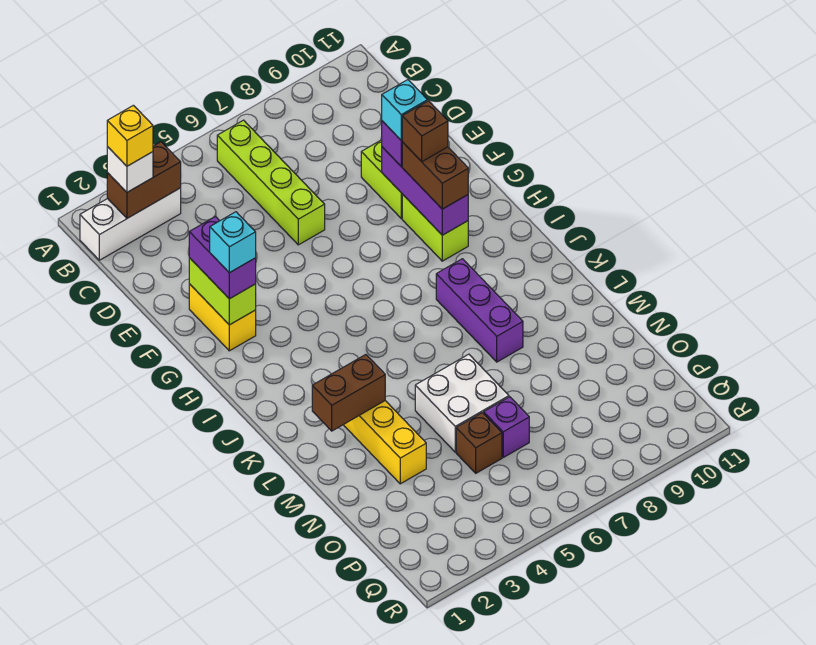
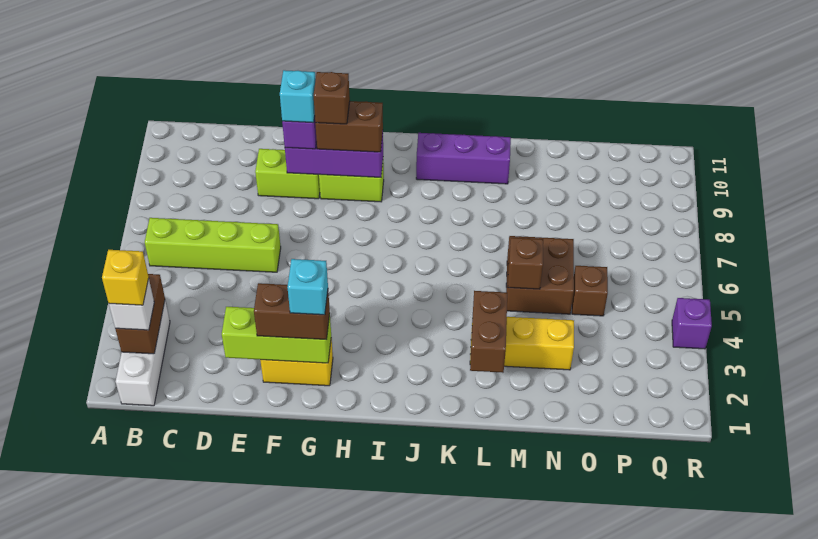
lime 1x2 brick [189,258,256,325] -> lime 1x3 brick [222,307,331,363]
purple 1x2 brick [189,216,256,299] -> brown 1x2 brick [254,283,330,340]
purple 1x3 brick [436,259,523,362] -> purple 1x3 brick moved to [416,133,511,184]
white 2x2 brick [415,354,509,452] -> brown 2x2 brick [506,236,574,314]
none -> brown 1x1 brick [508,238,543,289]
purple 1x1 brick [484,397,529,457] -> purple 1x1 brick moved to [672,298,712,349]

